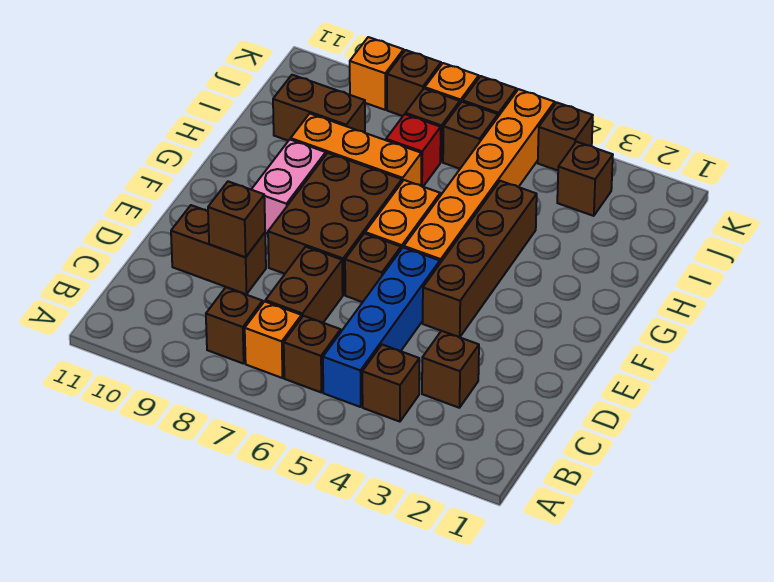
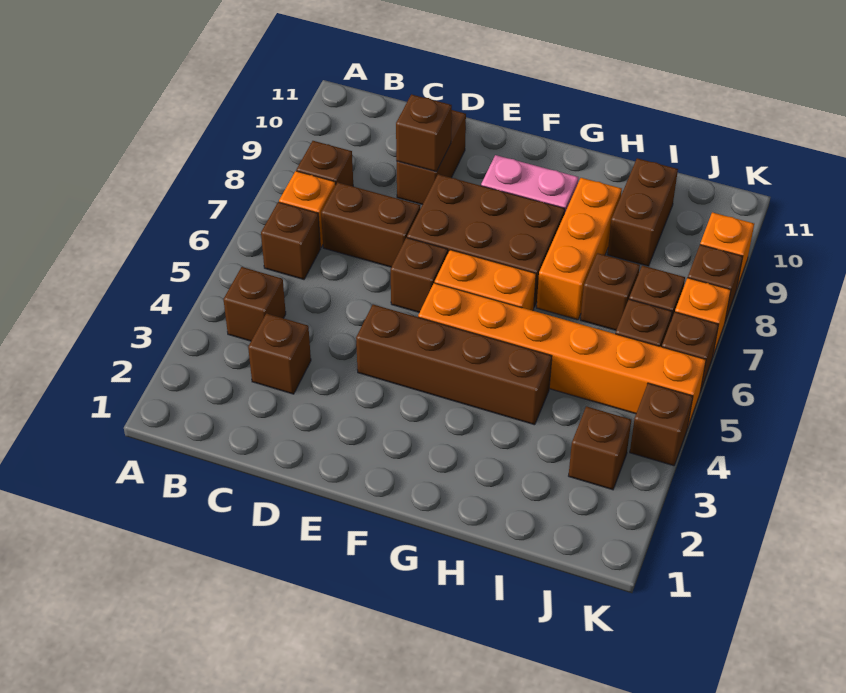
blue 1x4 brick [323,247,440,407] -> none
red 1x1 brick [386,114,441,187] -> brown 1x1 brick [581,253,640,330]

